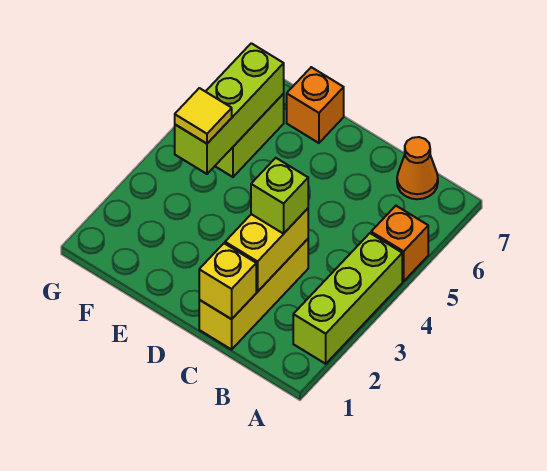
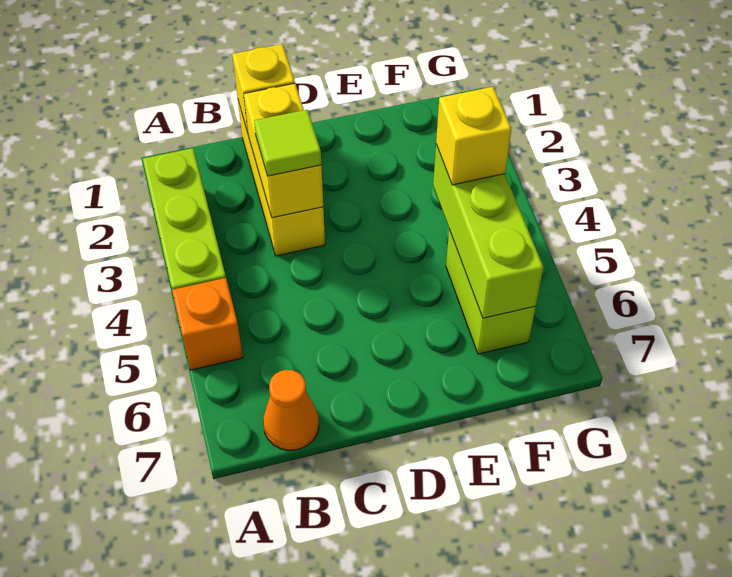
lime 1x1 brick [251,158,308,234] -> lime 1x1 tile [254,110,321,176]
orange 1x1 brick [287,67,344,143] -> none
yellow 1x1 tile [175,88,232,144] -> yellow 1x1 brick [436,87,511,185]

